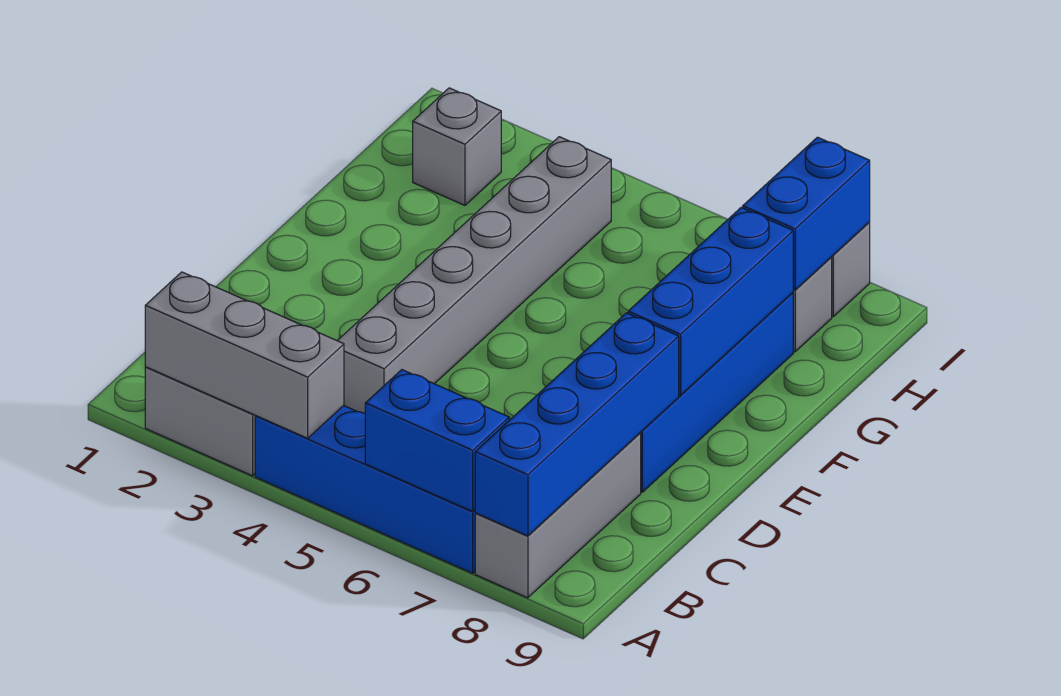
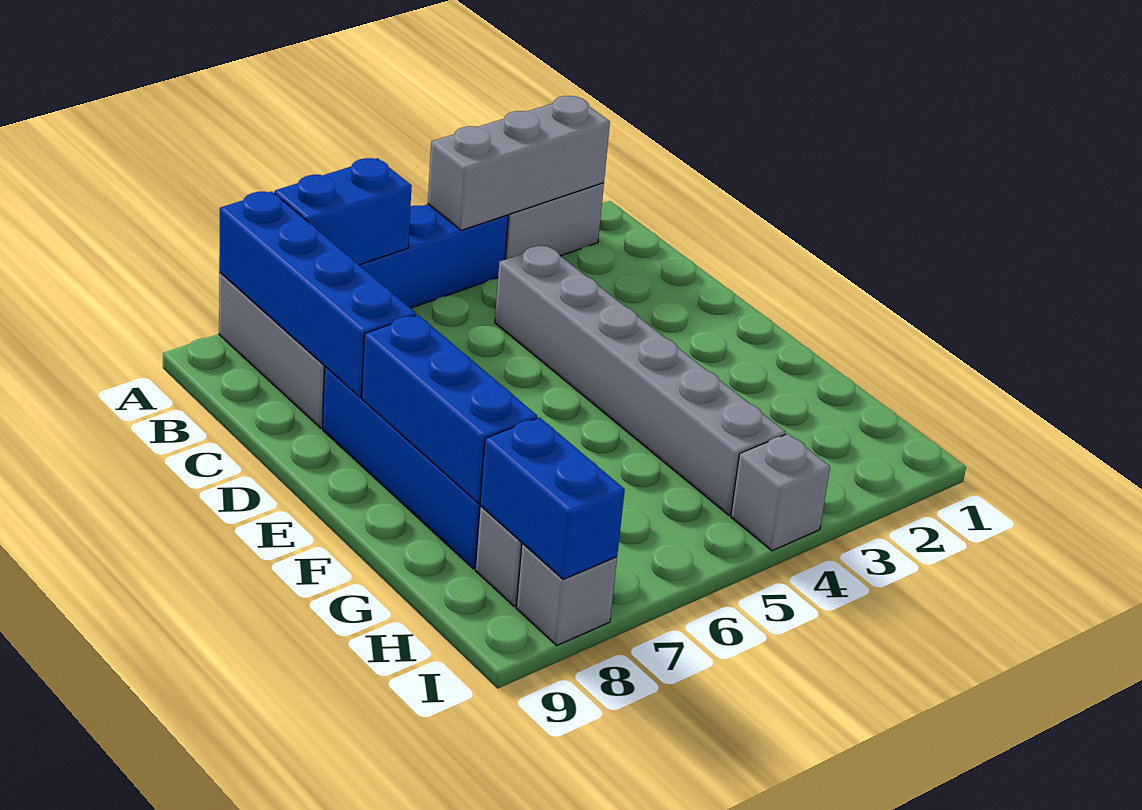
grey 1x1 brick [413,88,501,205] -> grey 1x1 brick moved to [731,434,830,551]

